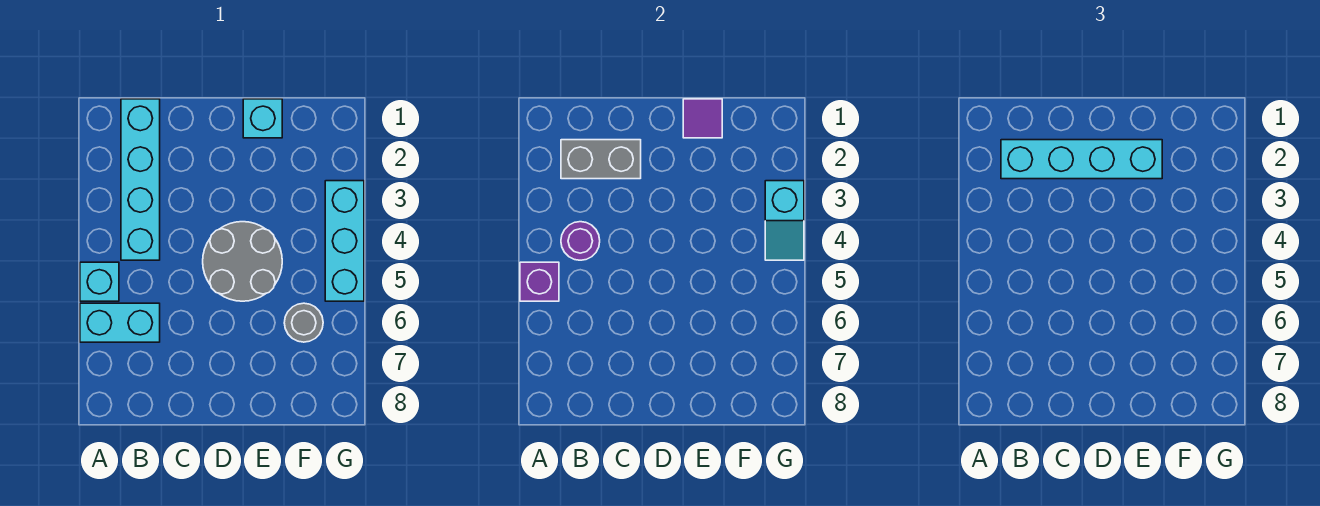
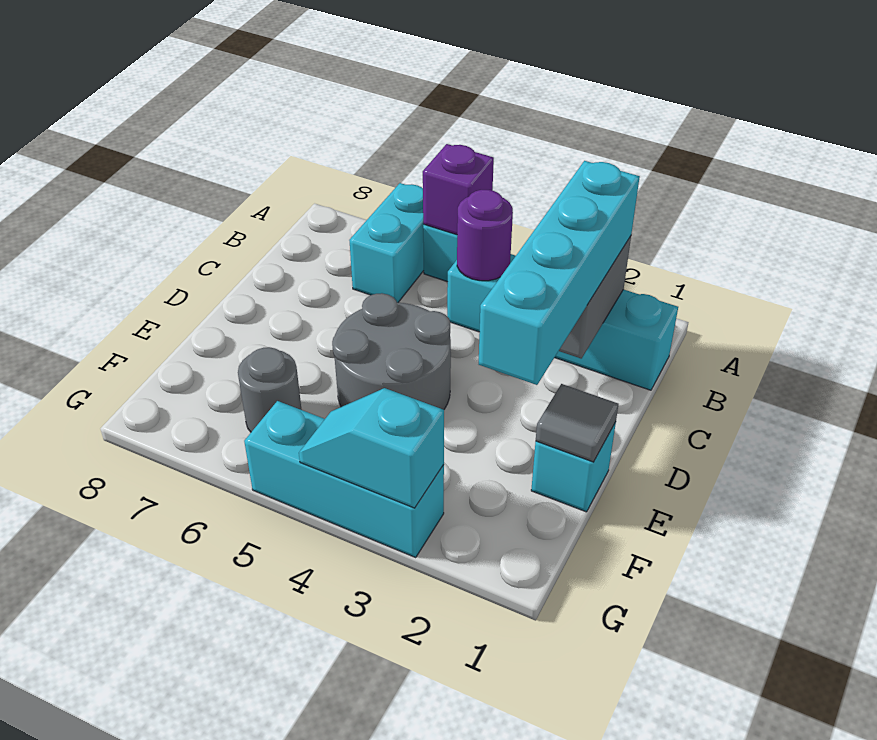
purple 1x1 tile [683,99,722,138] -> grey 1x1 tile [536,384,618,462]

